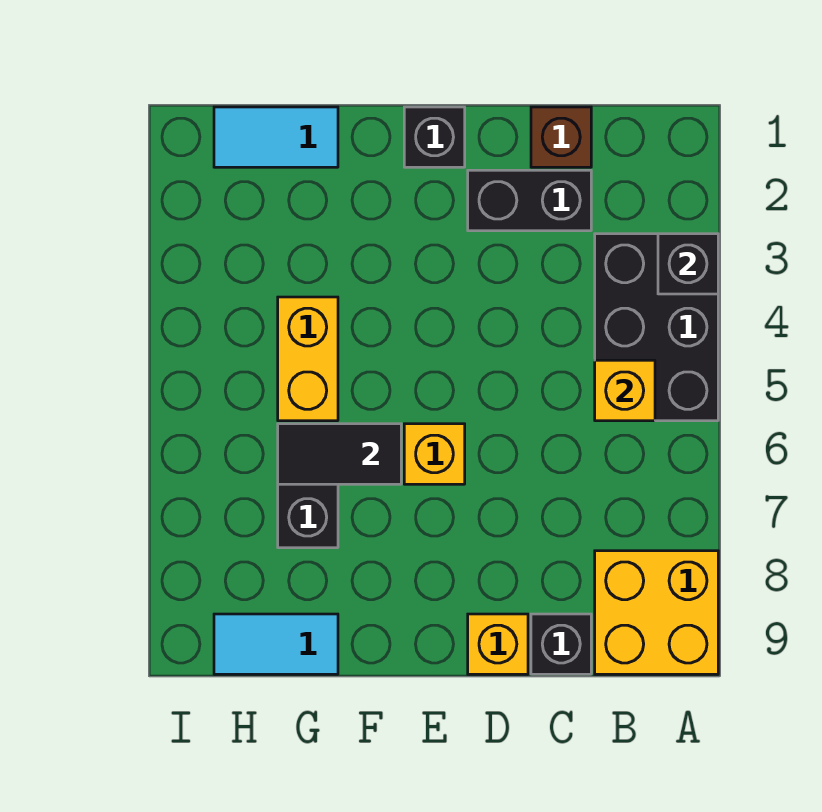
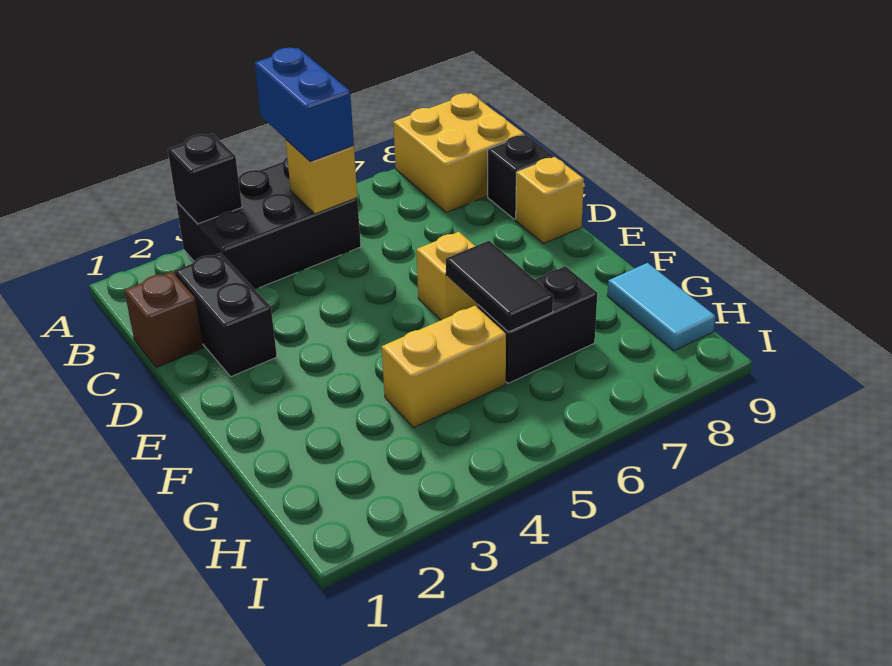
none -> blue 1x2 brick [255,48,354,161]
black 1x1 brick [404,107,465,167] -> none
cyan 1x2 tile [214,107,338,167] -> none

